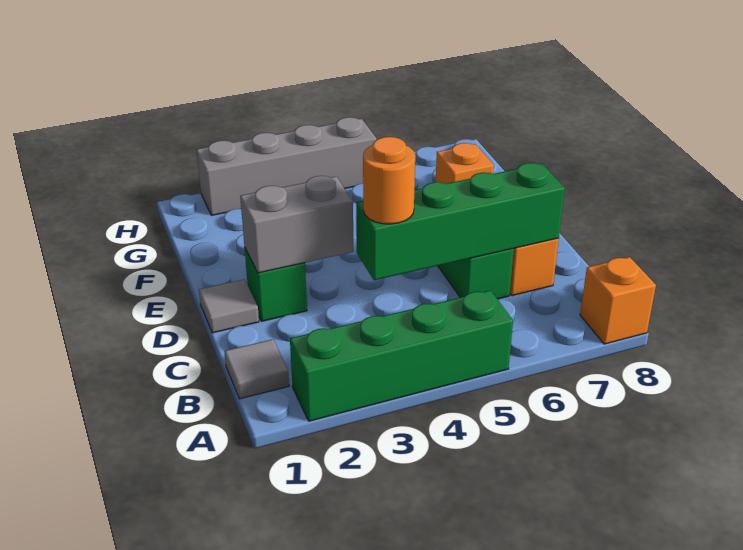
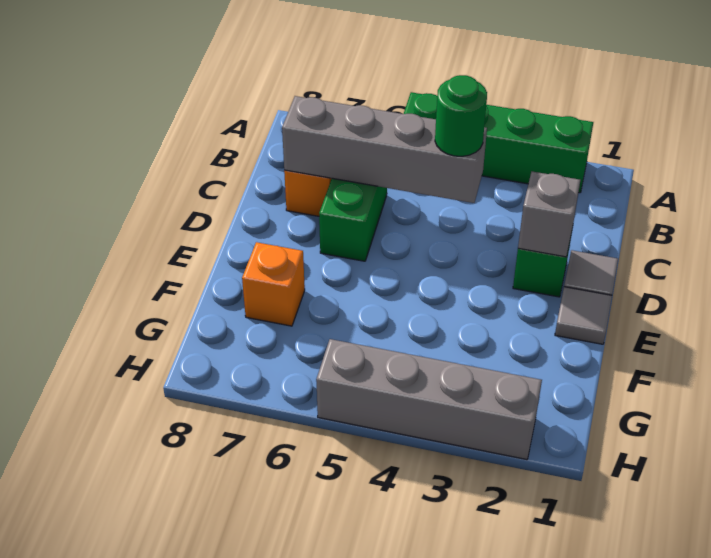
orange 1x1 brick [580,257,656,344] -> none
grey 1x1 tile [224,339,289,399] -> grey 1x1 tile moved to [555,287,612,344]
green 1x4 brick [356,163,565,280] -> grey 1x4 brick [282,96,487,203]
orange 1x1 round brick [363,137,415,224] -> green 1x1 round brick [435,75,487,156]
grey 1x2 brick [240,176,354,273] -> grey 1x1 brick [518,172,580,257]

